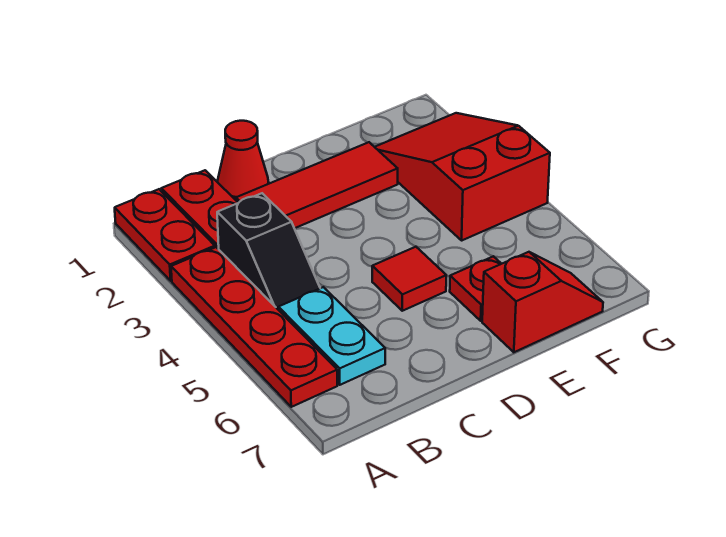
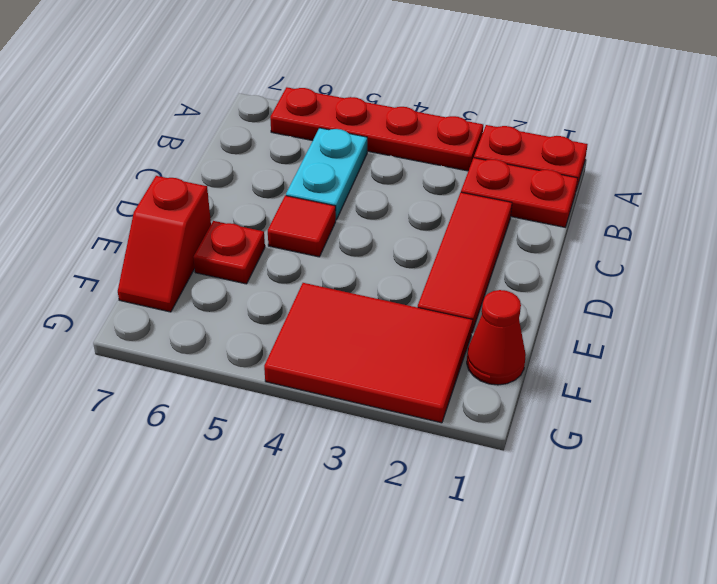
black 1x2 slope [217,193,320,310] -> none
cyan 1x2 plate [278,287,385,385] -> cyan 1x2 plate turned to [286,128,367,220]
red 1x1 cone [218,121,269,200] -> red 1x1 cone moved to [467,290,526,385]
red 2x3 slope [375,113,550,240] -> red 2x3 tile [264,283,473,423]

